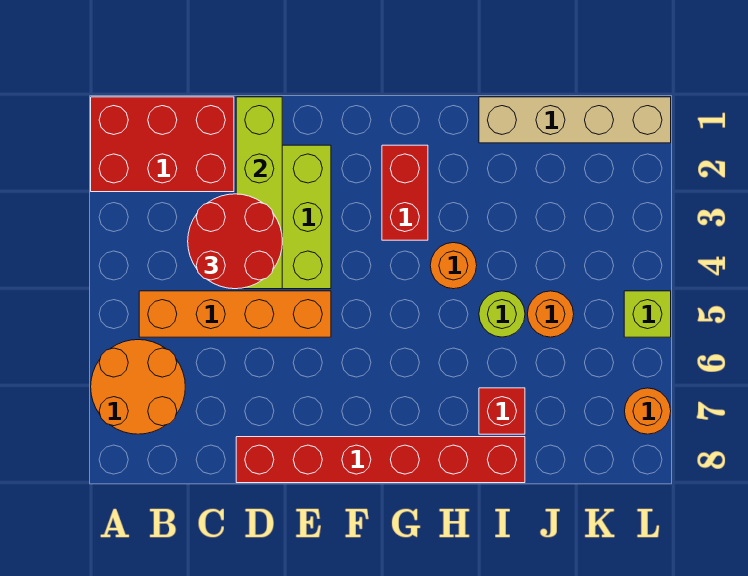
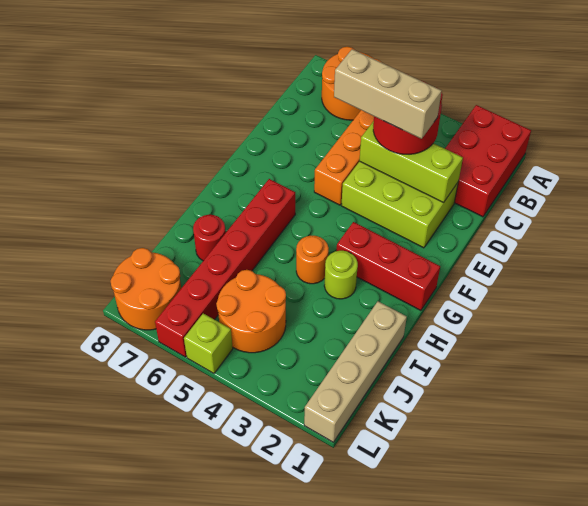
lime 1x4 brick [236,97,282,289] -> lime 1x3 brick [359,121,463,203]
none -> tan 1x3 brick [334,49,442,139]
red 1x6 brick [236,437,525,483] -> red 1x6 brick moved to [155,179,295,357]
red 1x2 brick [382,145,428,240] -> red 1x3 brick [337,222,440,310]
lime 1x1 round brick [479,291,525,337] -> lime 1x1 round brick moved to [324,251,358,299]
red 1x1 brick [479,388,525,434] -> red 1x1 round brick [193,215,226,261]
orange 1x1 round brick [527,291,574,337] -> orange 2x2 round brick [216,270,286,353]
orange 1x1 round brick [625,388,671,434] -> orange 2x2 round brick [111,248,181,330]

